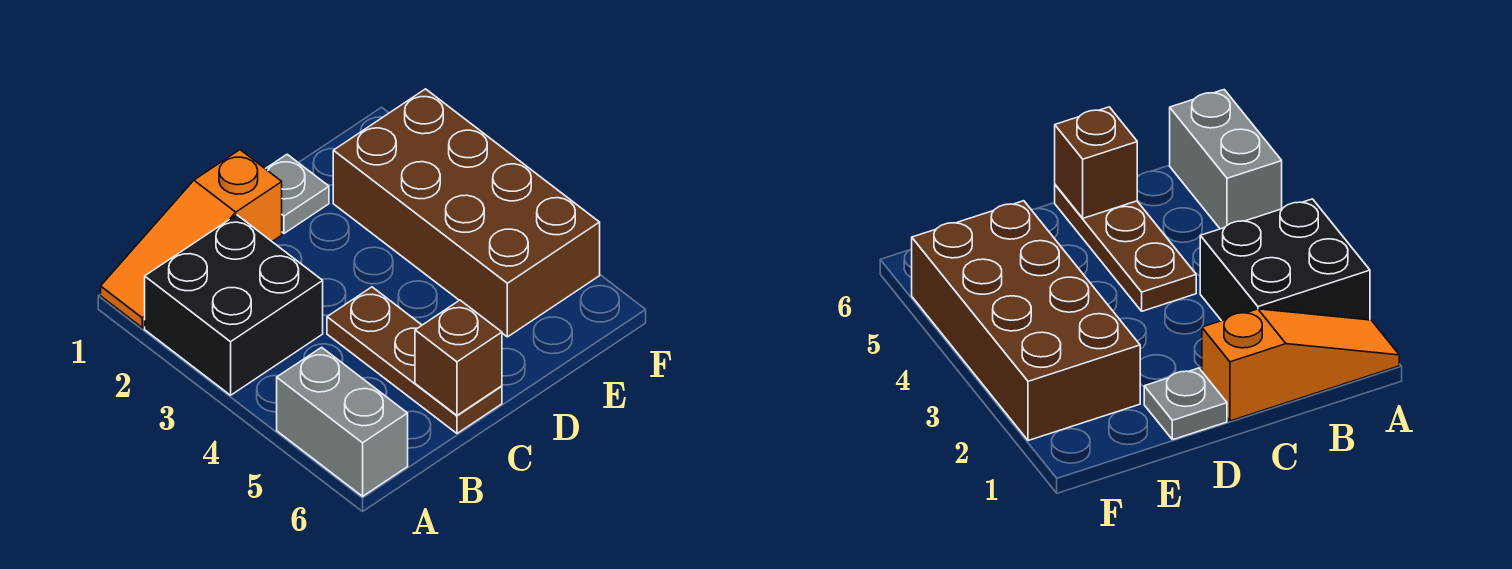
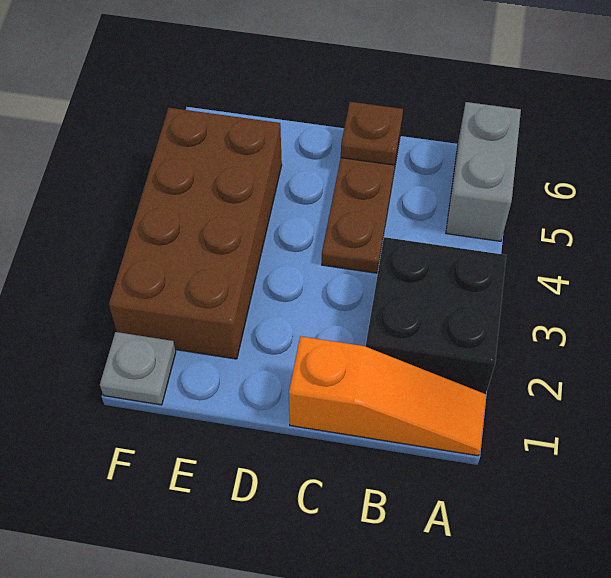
brown 1x1 brick [415,300,502,415] -> brown 1x1 plate [341,102,403,165]
grey 1x1 plate [266,154,329,233] -> grey 1x1 plate moved to [100,332,176,405]

